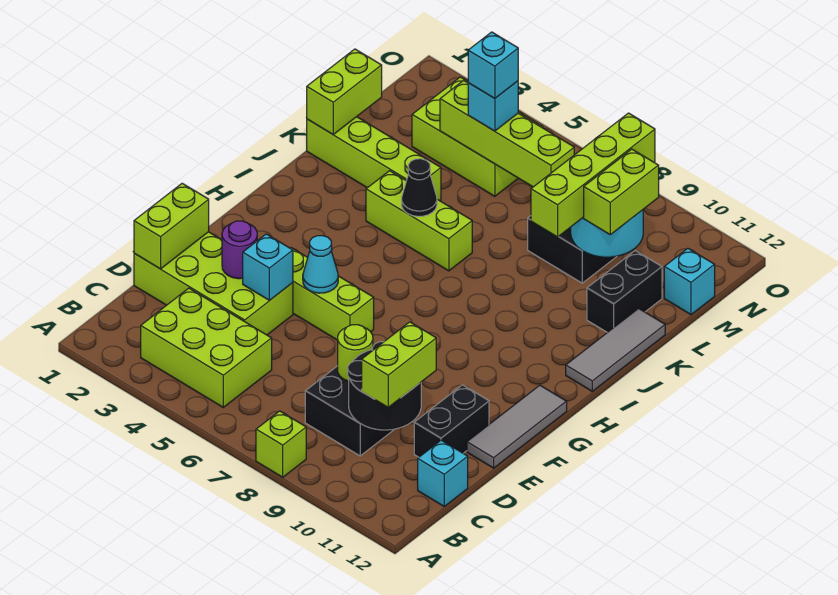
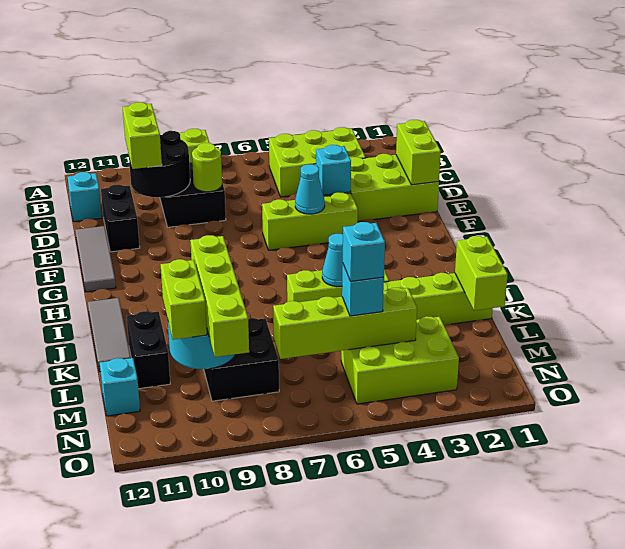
purple 1x1 round brick [222,221,257,279] -> none
black 1x1 cone [402,159,437,216] -> cyan 1x1 cone [322,234,343,287]

